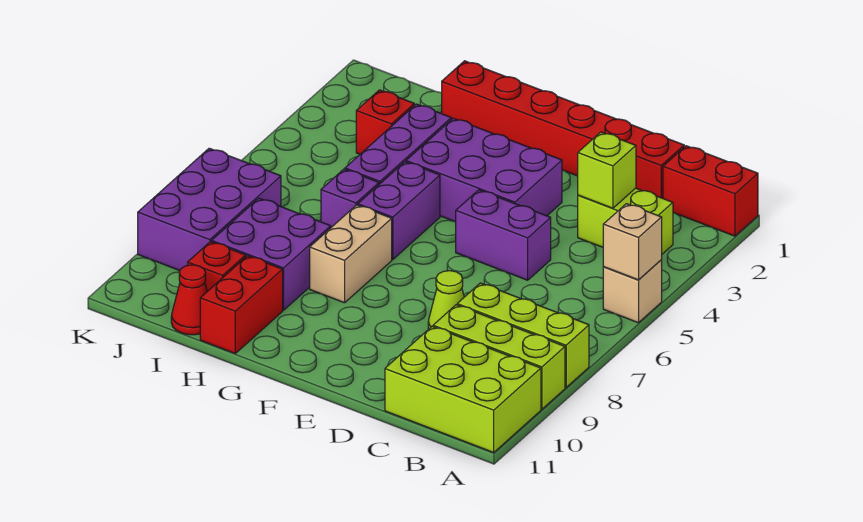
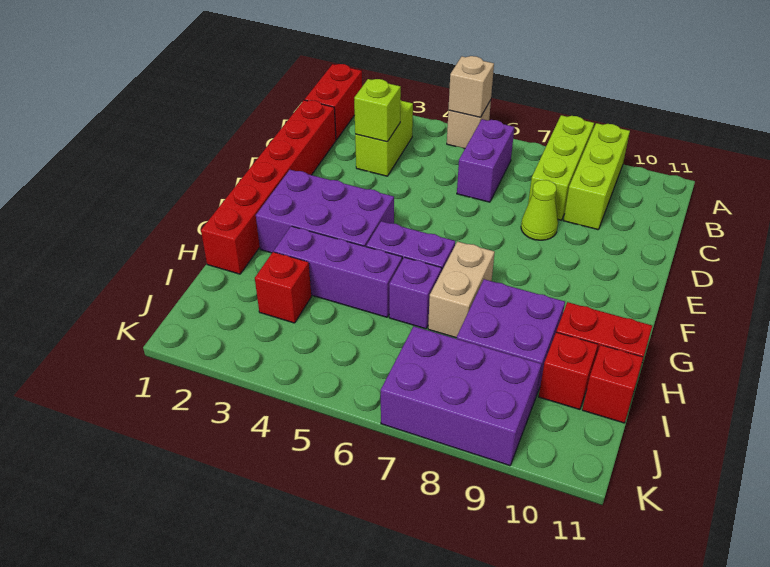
lime 2x3 brick [385,326,541,452] -> none
purple 1x2 brick [456,190,551,280] -> purple 1x2 brick moved to [457,119,514,202]
purple 2x3 brick [406,118,562,222] -> purple 2x3 brick turned to [256,170,394,253]
tan 1x2 brick [310,205,392,303] -> tan 1x2 brick turned to [428,242,495,338]
red 1x1 cone [171,265,207,335] -> red 1x1 brick [582,345,643,423]

